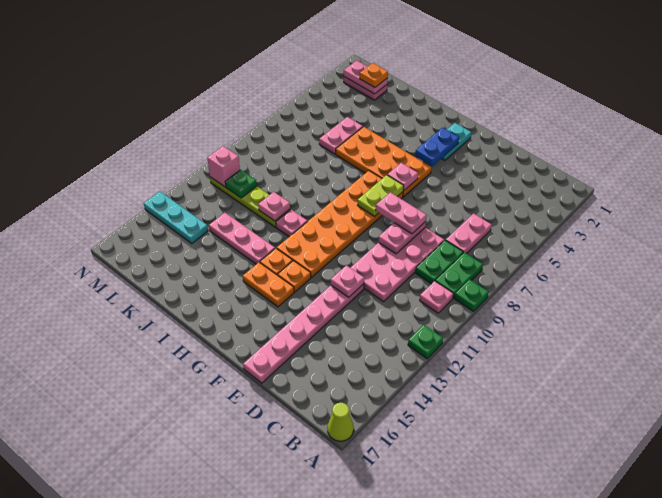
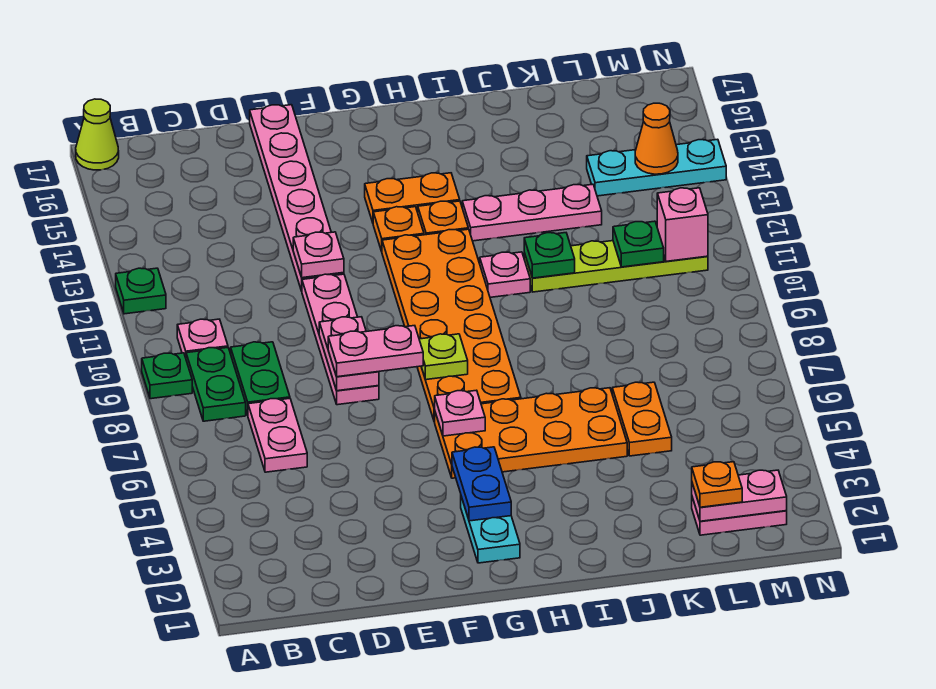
pink 2x4 plate [351,228,444,302] -> pink 1x4 plate [302,274,379,405]
lime 1x2 plate [358,175,404,216] -> lime 1x1 plate [419,334,468,380]
pink 1x1 plate [258,192,290,221] -> green 1x1 plate [524,233,575,278]
pink 1x2 plate [319,117,363,154] -> orange 1x2 plate [612,382,672,456]
none -> orange 1x1 cone [635,103,678,174]

